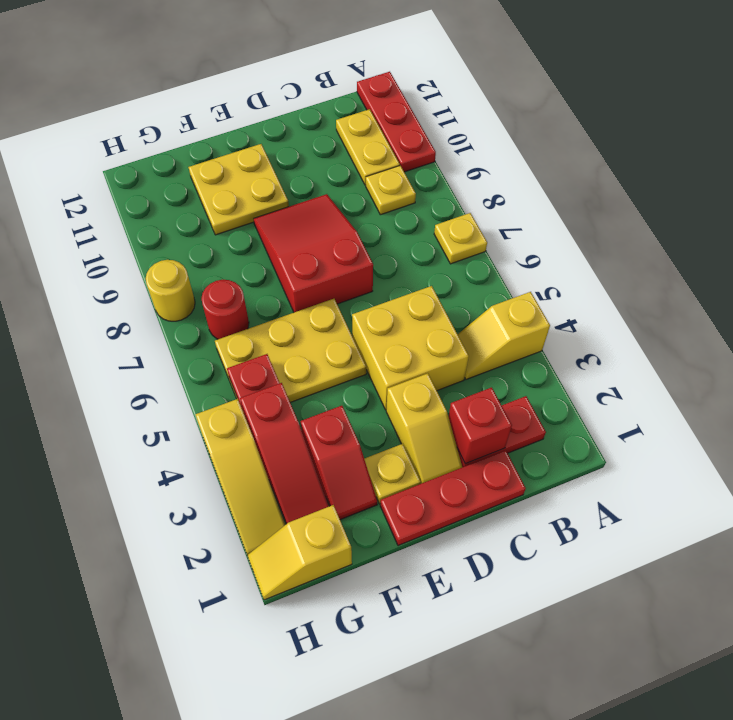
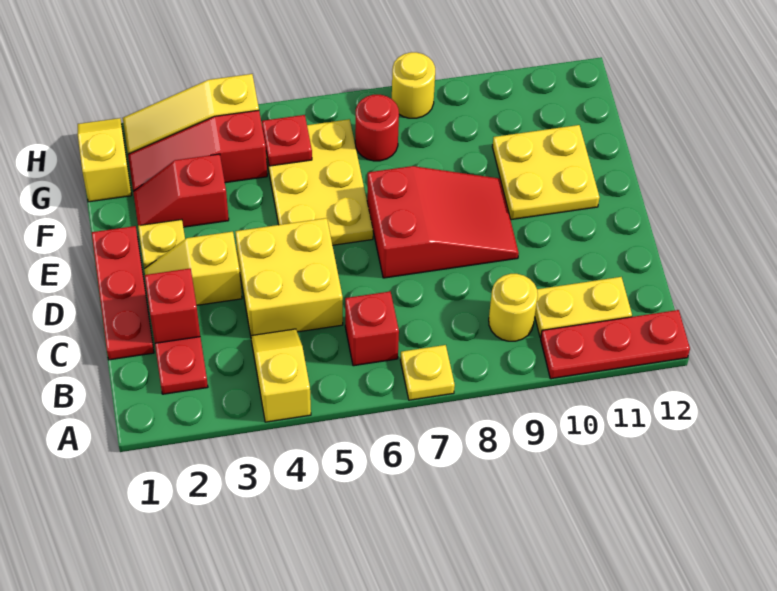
none -> red 1x1 brick [345,292,399,366]
yellow 1x1 plate [366,166,416,215] -> yellow 1x1 round brick [489,274,538,341]

